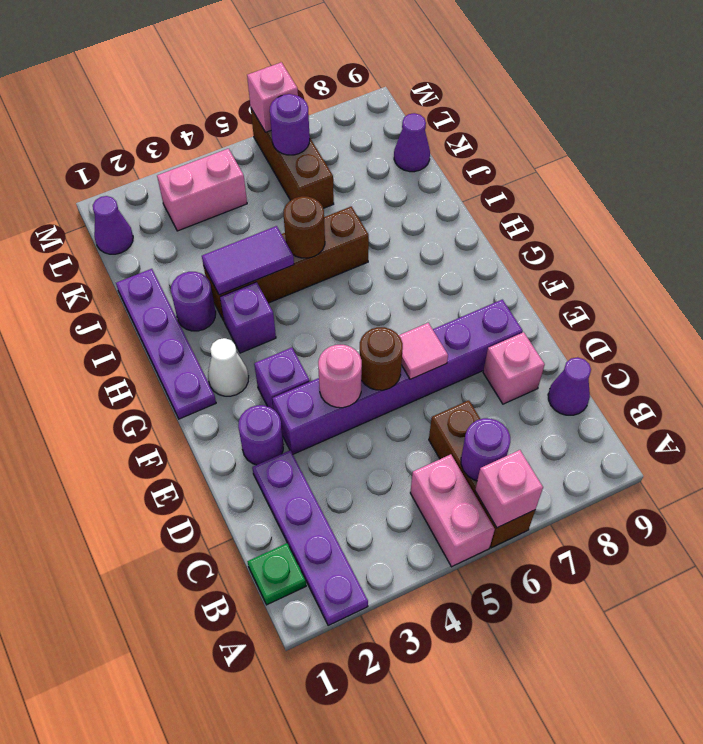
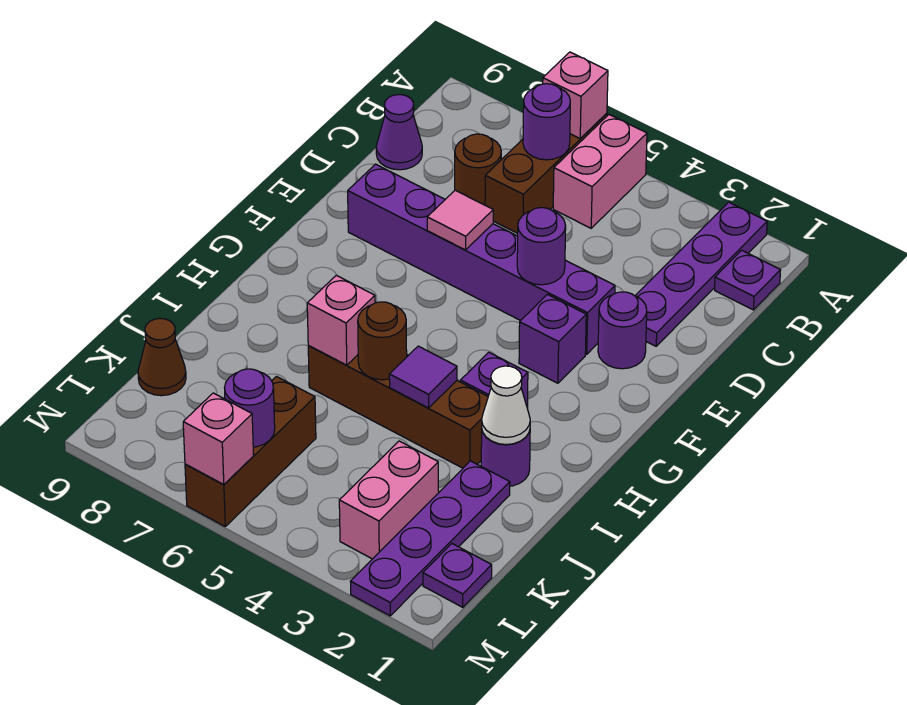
green 1x1 plate [247,543,306,605] -> purple 1x1 plate [715,250,781,310]
pink 1x1 brick [483,332,545,404] -> pink 1x1 brick moved to [307,275,375,365]
pink 1x1 round brick [318,345,362,408] -> purple 1x1 round brick [517,208,566,285]
brown 1x1 round brick [360,327,403,390] -> brown 1x1 round brick moved to [455,134,501,205]
purple 1x4 plate [116,269,216,419] -> purple 1x4 plate moved to [350,461,510,616]
white 1x1 cone [208,338,249,396] -> white 1x1 cone moved to [482,366,530,445]
purple 1x2 tile [202,226,294,295] -> purple 1x1 tile [389,346,457,408]
purple 1x1 cone [394,113,430,172] -> brown 1x1 cone [138,318,186,396]
purple 1x1 cone [93,196,133,254] -> purple 1x1 plate [423,544,492,607]
pink 1x2 brick [157,149,247,231] -> pink 1x2 brick turned to [339,441,439,559]

